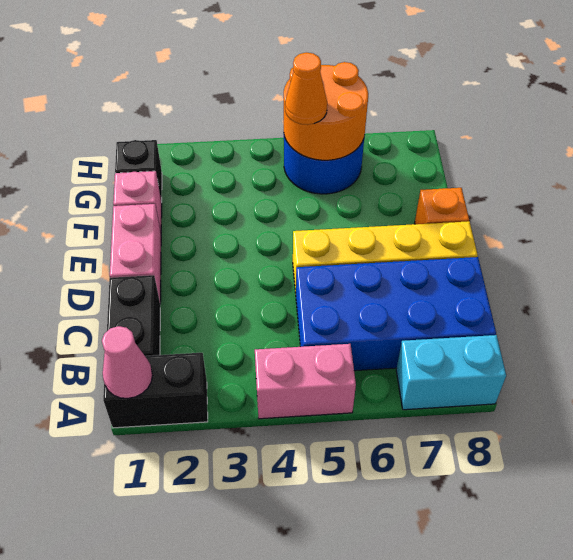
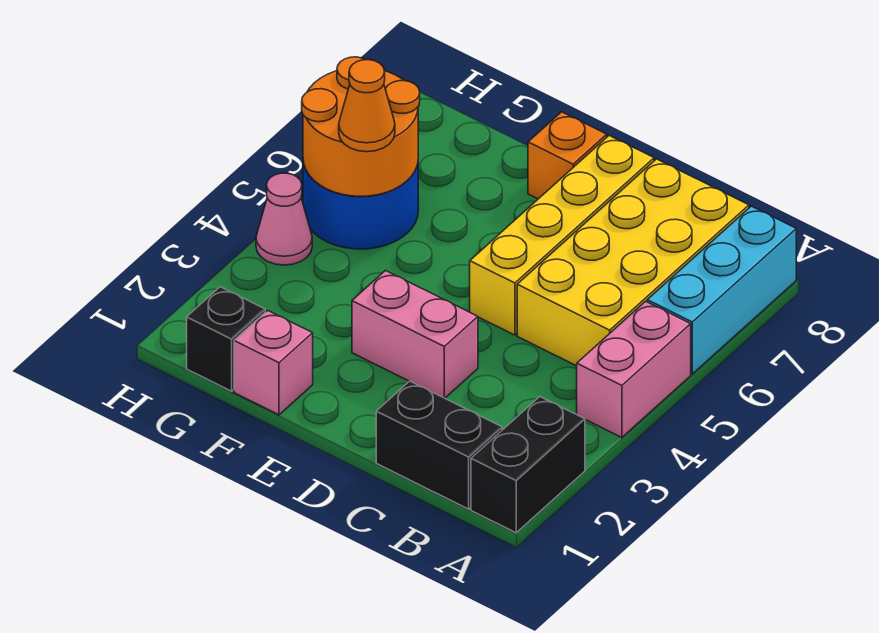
pink 1x1 cone [102,326,152,398] -> pink 1x1 cone moved to [256,173,312,265]
cyan 1x2 brick [396,335,506,410] -> cyan 1x3 brick [647,206,796,374]
blue 2x4 brick [296,257,496,371] -> yellow 2x4 brick [517,159,749,366]
pink 1x2 brick [110,204,161,302] -> pink 1x2 brick moved to [352,271,478,398]

